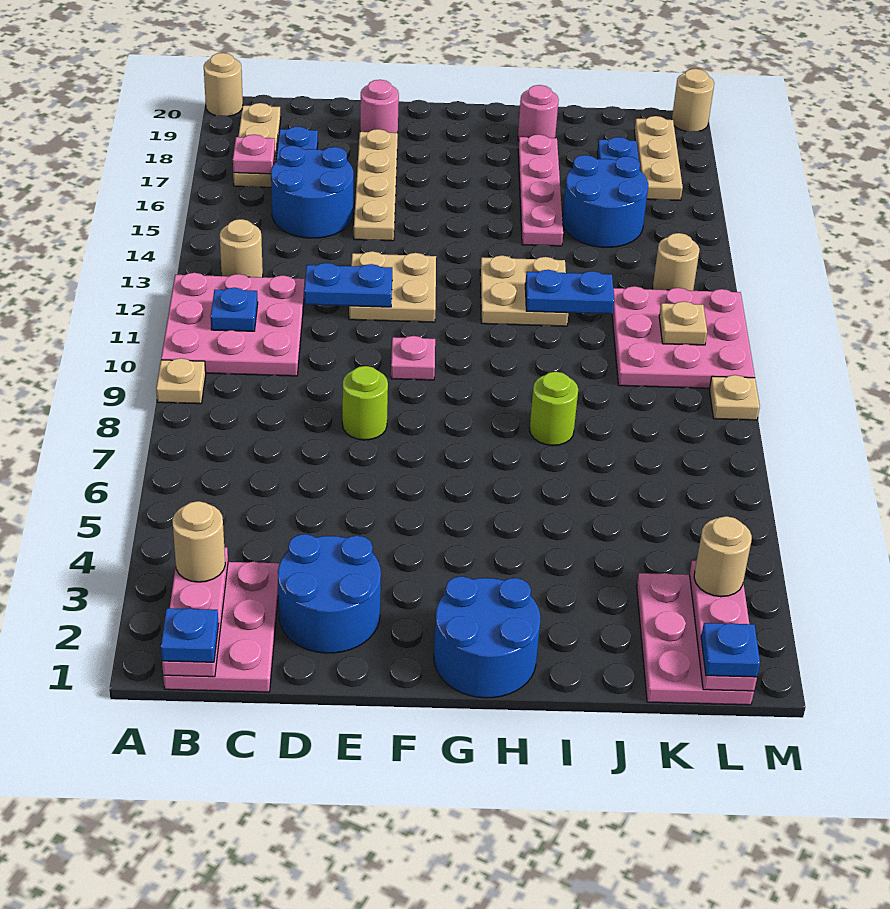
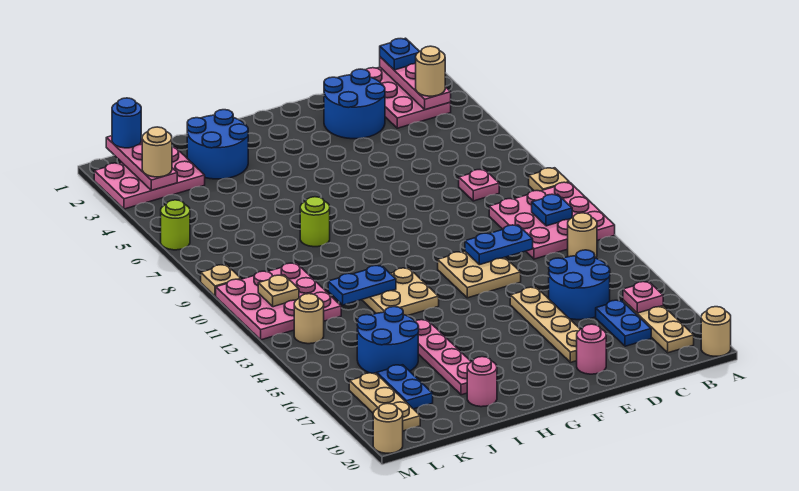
lime 1x1 round brick [342,366,388,440] -> lime 1x1 round brick moved to [161,200,190,250]
pink 1x1 plate [391,336,435,380] -> pink 1x1 plate moved to [459,169,499,201]
blue 2x2 round brick [434,576,541,698] -> blue 2x2 round brick moved to [187,110,248,179]
pink 2x3 plate [637,573,754,705] -> pink 2x3 plate turned to [94,147,205,209]
blue 1x1 plate [701,623,760,677] -> blue 1x1 round brick [112,98,141,148]

